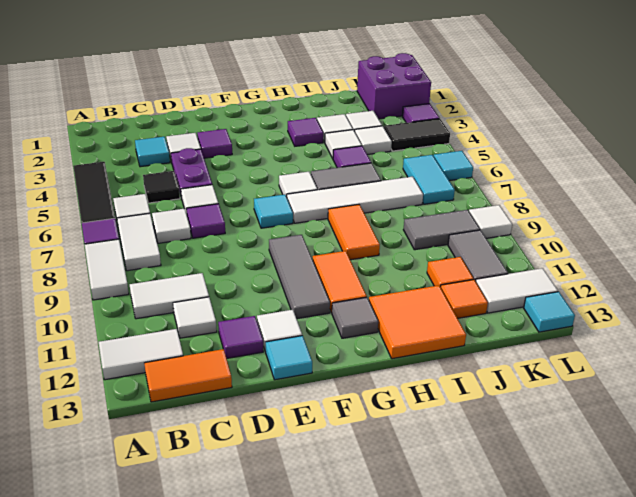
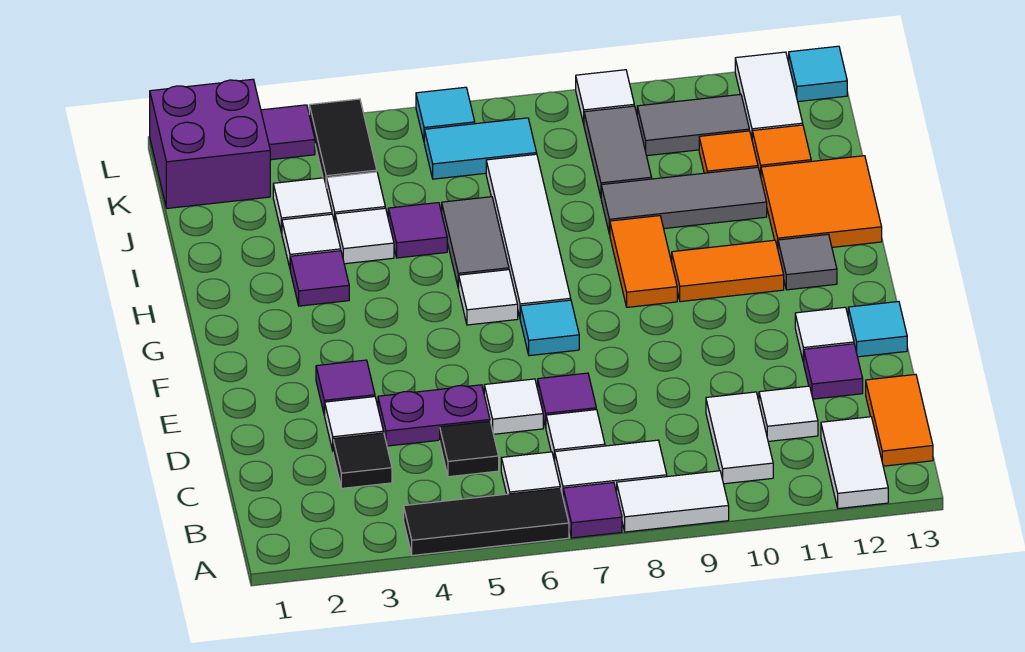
cyan 1x1 tile [135,137,170,167] -> black 1x1 tile [333,433,392,488]
grey 1x3 tile [269,235,330,319] -> grey 1x3 tile moved to [601,167,767,234]
orange 1x2 tile [328,205,380,260] -> orange 1x2 tile turned to [610,216,677,307]

